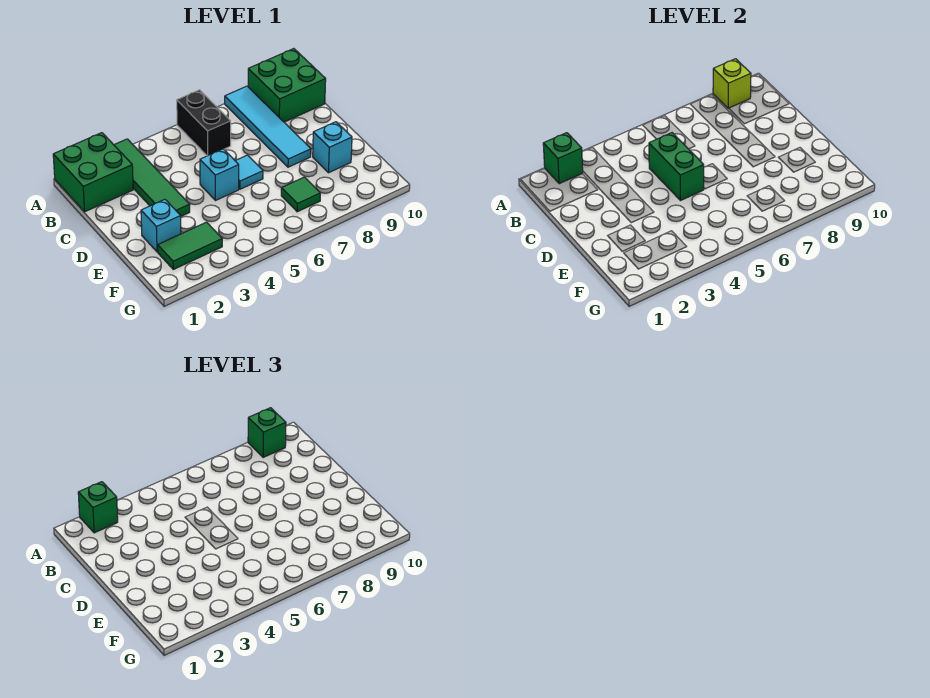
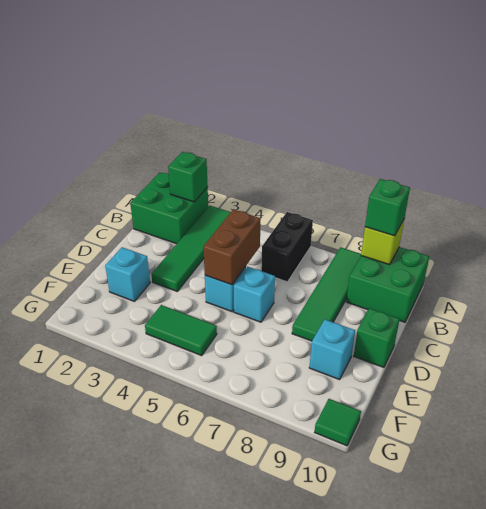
green 1x1 brick [78,482,118,533] -> green 1x1 brick moved to [354,308,400,367]
cyan 1x4 tile [225,86,311,167] -> green 1x4 tile [292,247,361,341]
green 1x2 brick [649,133,704,200] -> brown 1x2 brick [203,209,261,285]
cyan 1x1 tile [235,155,263,189] -> cyan 1x1 brick [234,267,275,322]
green 1x2 tile [158,222,222,269] -> green 1x2 tile moved to [145,305,217,356]
green 1x1 tile [281,177,320,212] -> green 1x1 tile moved to [315,399,361,446]

